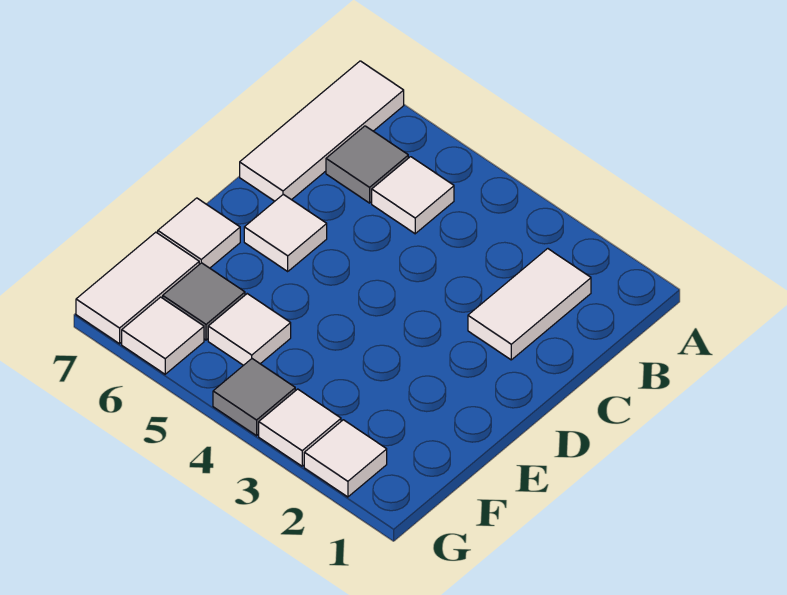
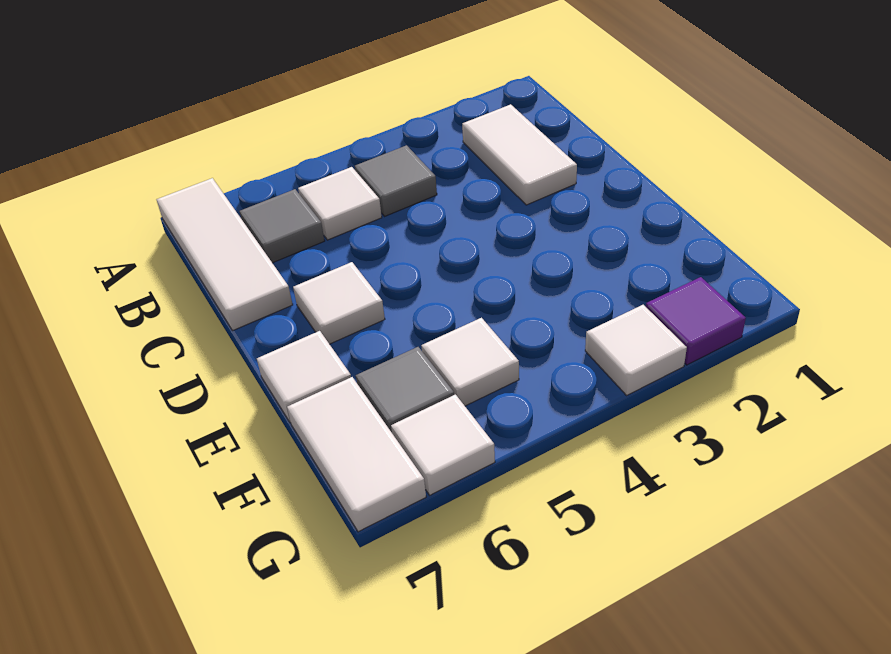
white 1x1 tile [304,420,387,497] -> purple 1x1 tile [646,277,746,365]
grey 1x1 tile [213,359,295,436] -> grey 1x1 tile moved to [355,145,437,216]

